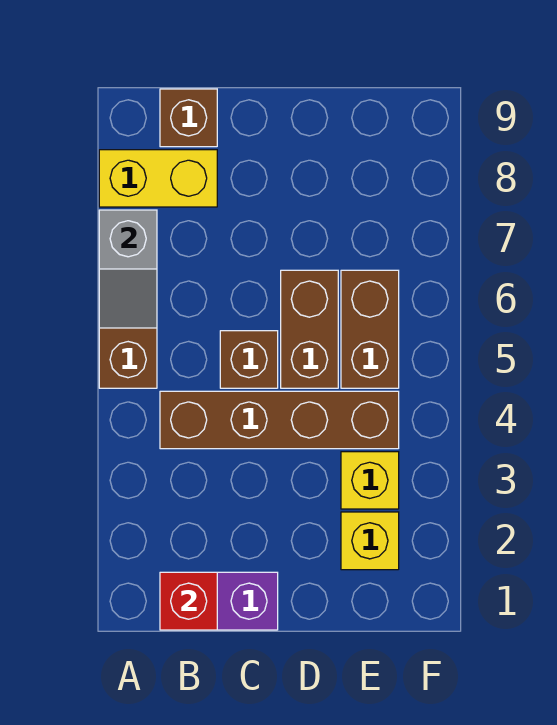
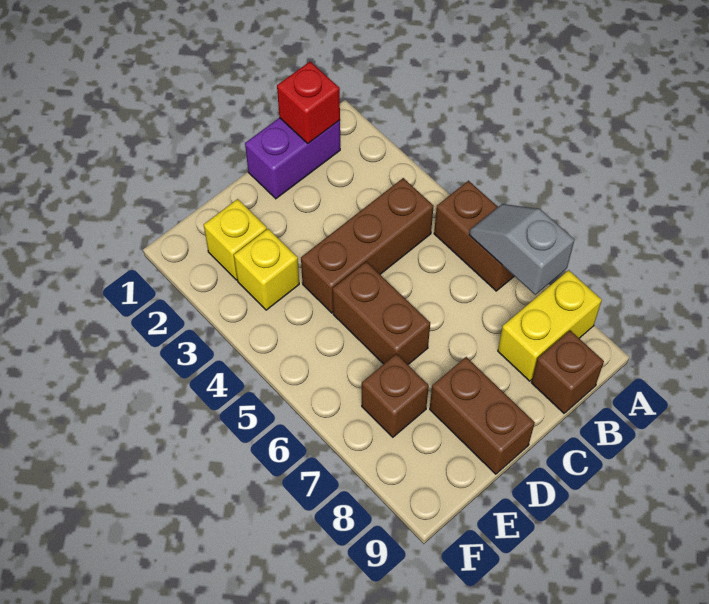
brown 1x4 brick [160,391,399,449] -> brown 1x3 brick [301,178,434,313]
brown 1x1 brick [220,331,278,388] -> brown 1x1 brick moved to [362,354,429,437]
brown 1x2 brick [341,270,399,388] -> brown 1x2 brick moved to [430,357,535,474]

